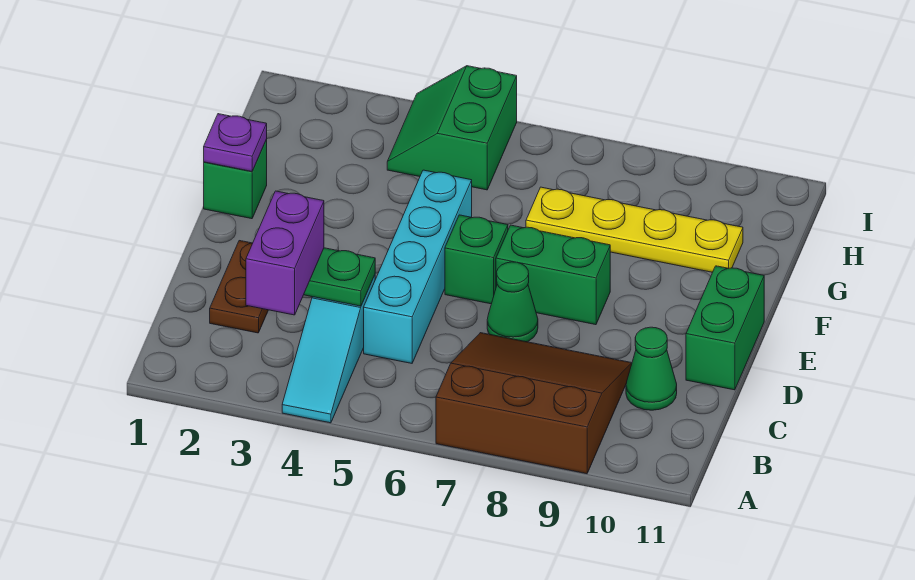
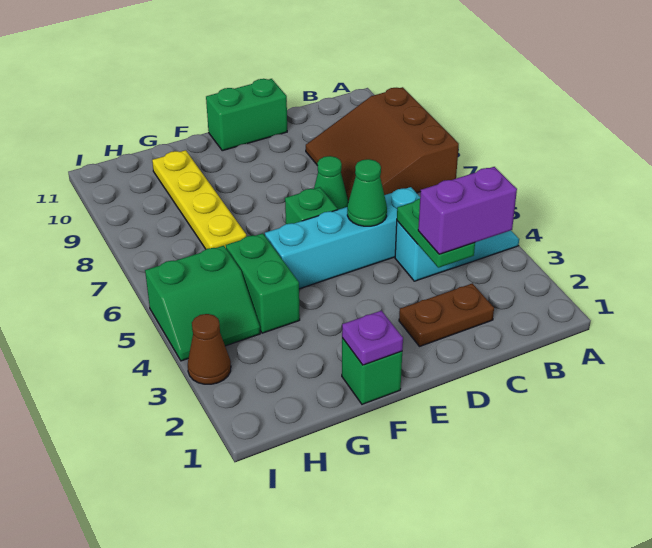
green 1x1 cone [626,327,677,410] -> green 1x1 cone moved to [347,159,387,226]
green 1x2 brick [496,225,610,325] -> green 1x2 brick moved to [226,233,300,333]
none -> brown 1x1 cone [188,314,231,384]

